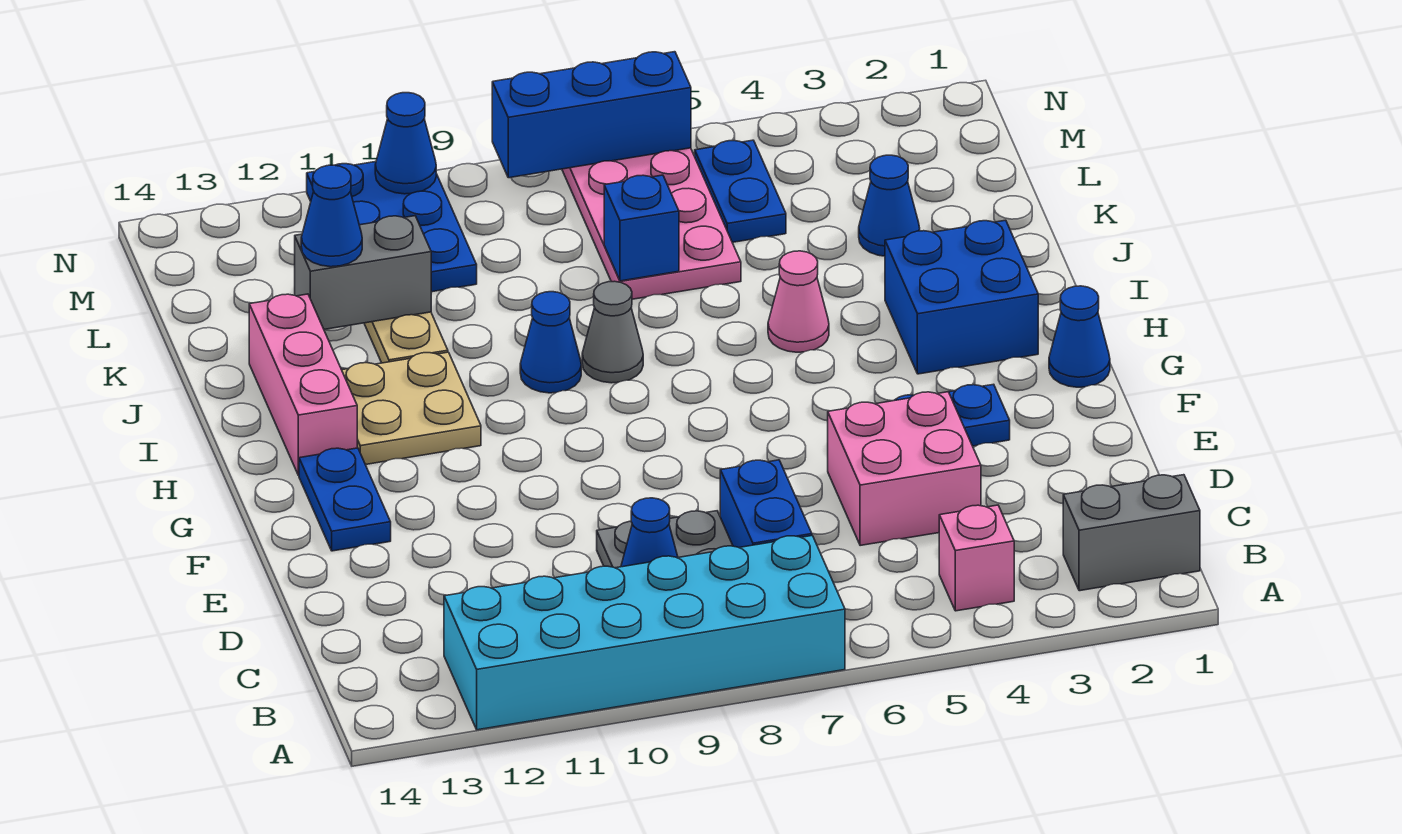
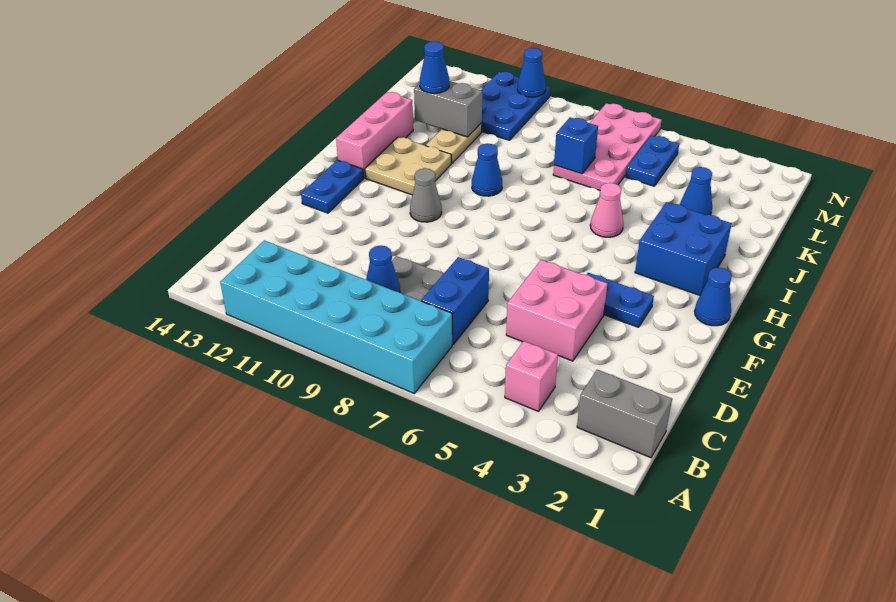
grey 1x1 cone [582,281,643,383] -> grey 1x1 cone moved to [410,168,442,222]
blue 1x3 brick [492,52,691,178] -> none

